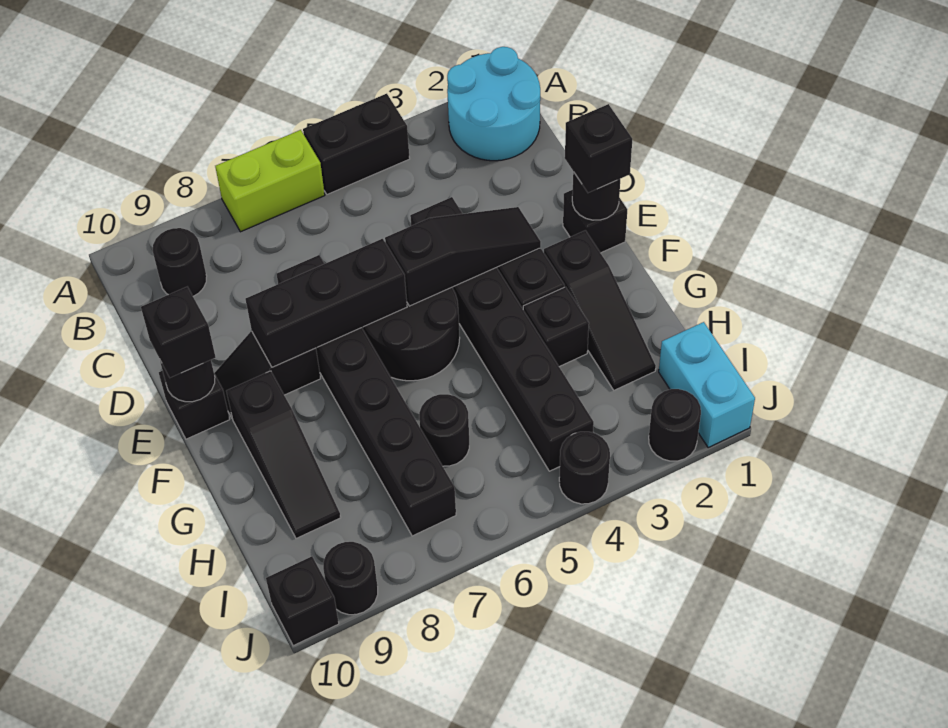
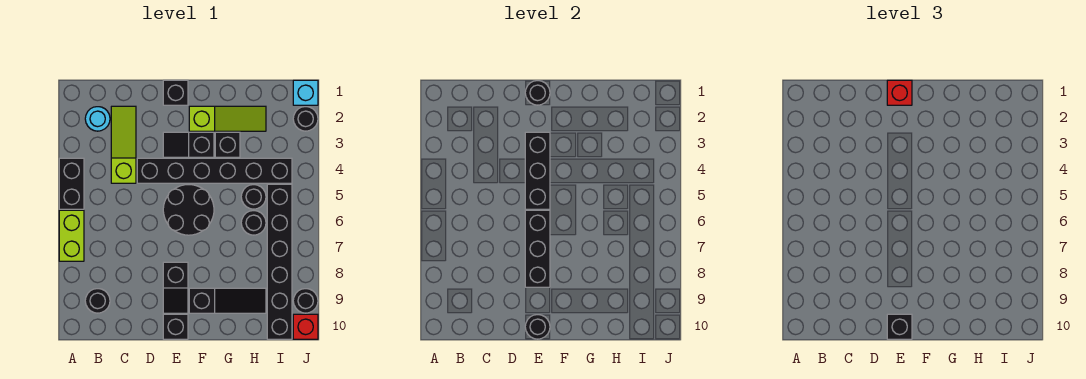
cyan 2x2 round brick [447,47,540,161] -> cyan 1x1 round brick [85,107,110,131]
none -> lime 1x3 slope [111,106,136,183]
black 1x6 brick [277,255,456,536] -> black 1x6 brick turned to [267,184,292,339]
black 1x1 brick [565,104,632,193] -> red 1x1 brick [887,80,912,105]
black 1x3 slope [385,207,541,306] -> black 1x3 brick [525,132,550,209]
black 1x3 slope [544,230,656,390] -> lime 1x3 slope [189,106,266,131]
cyan 1x2 brick [659,322,755,447] -> cyan 1x1 brick [293,80,318,105]
black 1x1 round brick [559,432,610,504] -> black 1x1 round brick moved to [241,185,266,209]
black 1x1 brick [266,556,339,646] -> red 1x1 brick [293,314,318,339]

